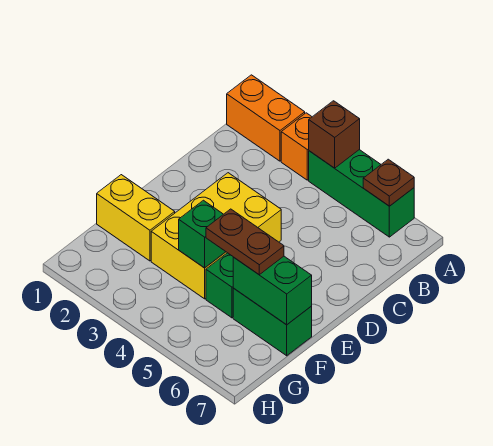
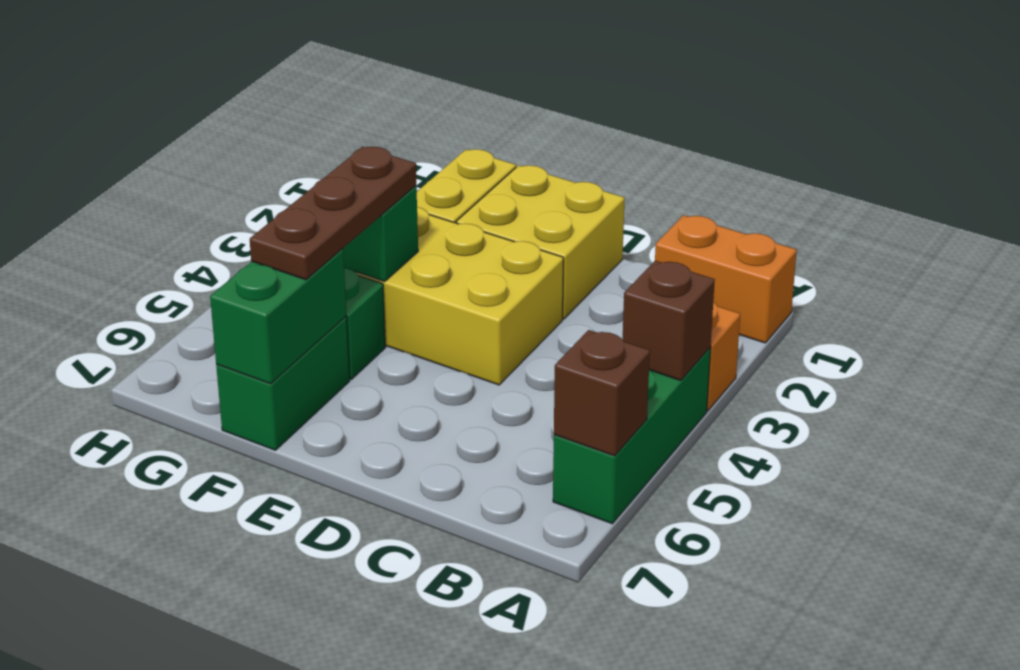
orange 1x2 brick [227,75,305,161] -> orange 1x2 brick turned to [655,215,797,343]
brown 1x1 plate [363,159,414,206] -> brown 1x1 brick [554,330,650,456]
none -> yellow 2x2 brick [456,165,625,319]
brown 1x2 plate [206,209,284,275] -> brown 1x3 plate [250,147,416,280]

